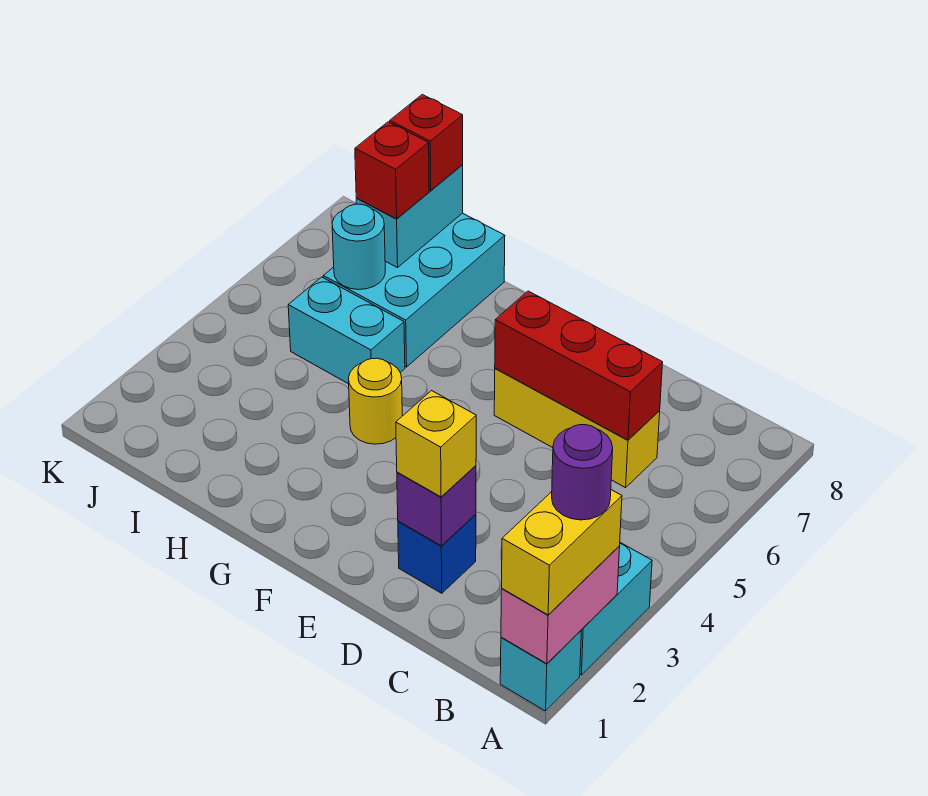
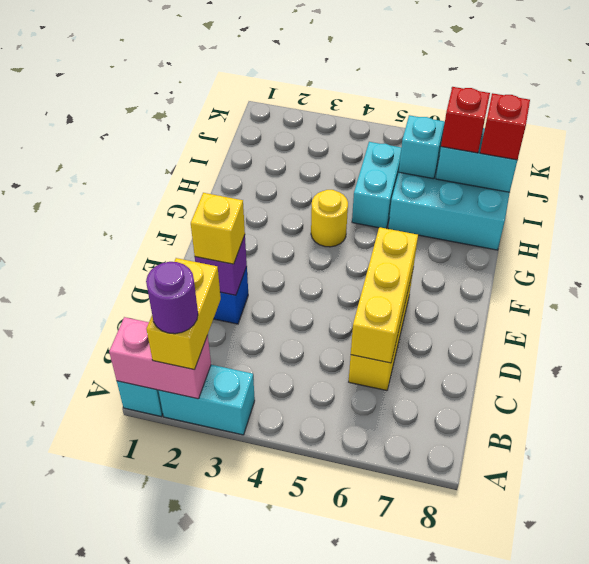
yellow 1x2 brick [502,490,622,615] -> yellow 1x2 brick turned to [146,258,221,370]
red 1x3 brick [495,291,663,440] -> yellow 1x3 brick [351,227,418,363]
cyan 1x1 round brick [332,204,385,290] -> cyan 1x1 brick [399,115,445,179]

